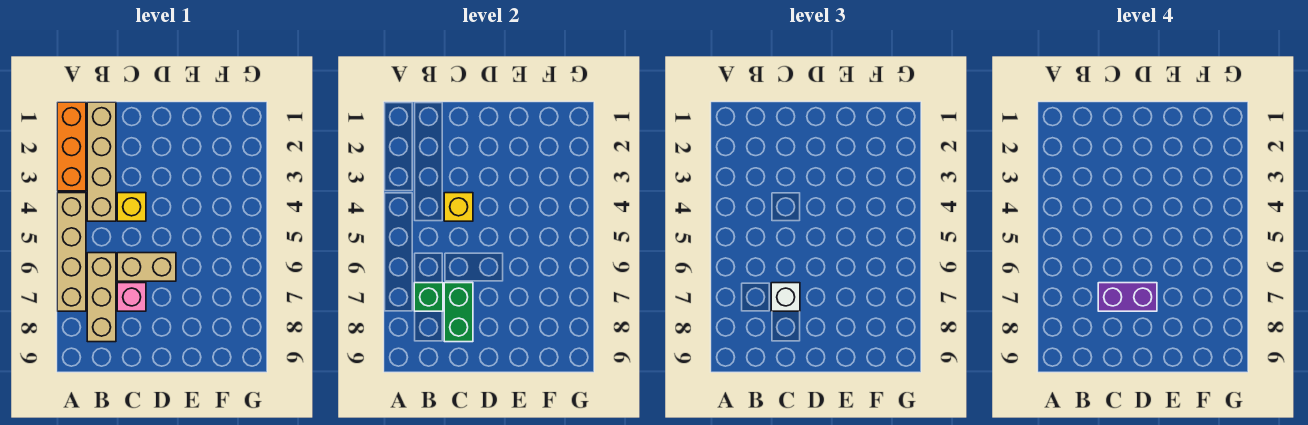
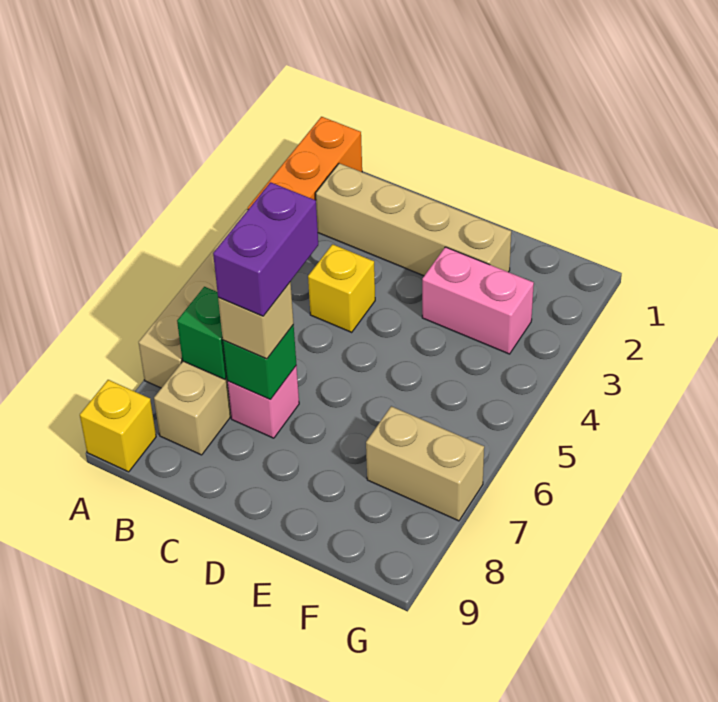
tan 1x4 brick [87,102,116,221] -> tan 1x4 brick turned to [316,163,511,276]
yellow 1x1 brick [444,193,473,221] -> yellow 1x1 brick moved to [80,380,156,472]
tan 1x2 brick [117,253,176,281] -> tan 1x2 brick moved to [366,406,484,521]
green 1x2 brick [444,283,473,342] -> green 1x1 brick [223,325,296,399]
white 1x1 brick [771,283,800,311] -> tan 1x1 brick [218,282,294,359]
purple 1x2 brick [1098,283,1157,311] -> purple 1x2 brick turned to [213,182,318,316]
none -> pink 1x2 brick [422,247,534,354]

